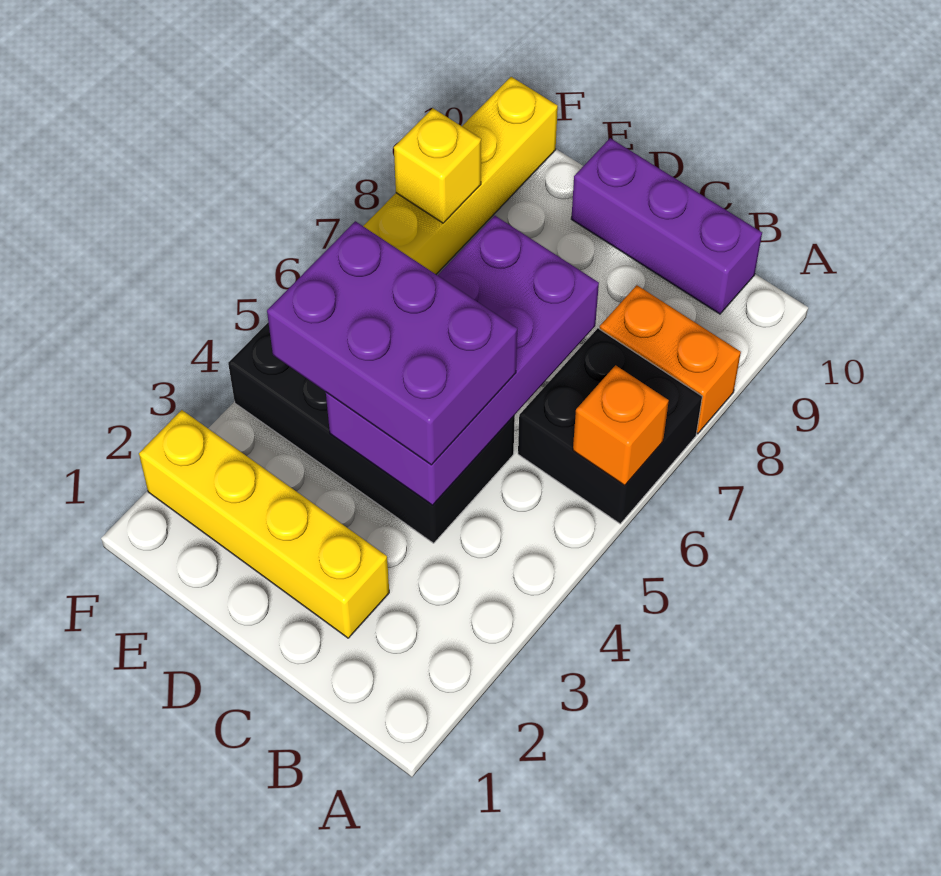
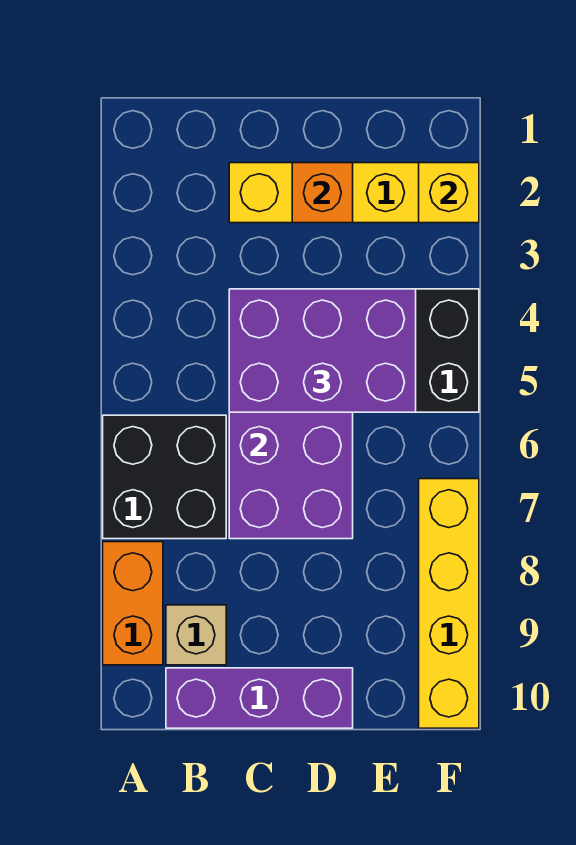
orange 1x1 brick [573,365,669,485] -> orange 1x1 brick moved to [292,163,353,223]
orange 1x2 brick [599,285,741,434] -> orange 1x2 brick turned to [103,542,163,665]
none -> tan 1x1 brick [166,605,226,665]
yellow 1x1 brick [394,108,481,223] -> yellow 1x1 brick moved to [419,163,479,223]

